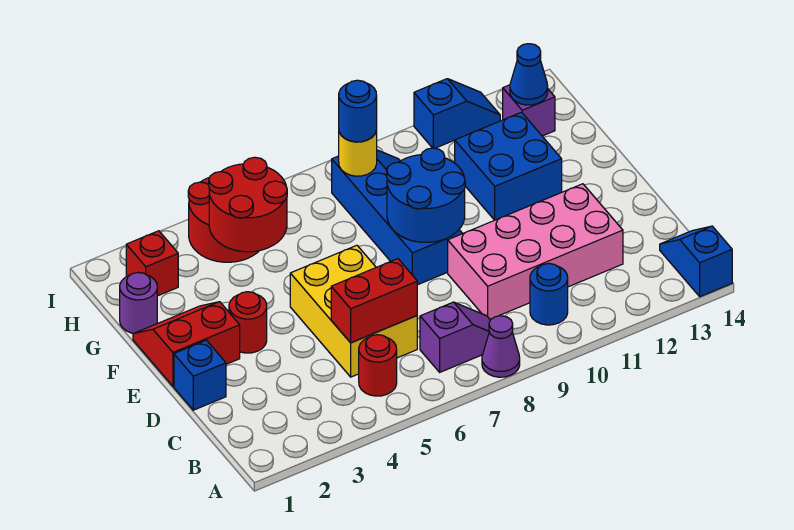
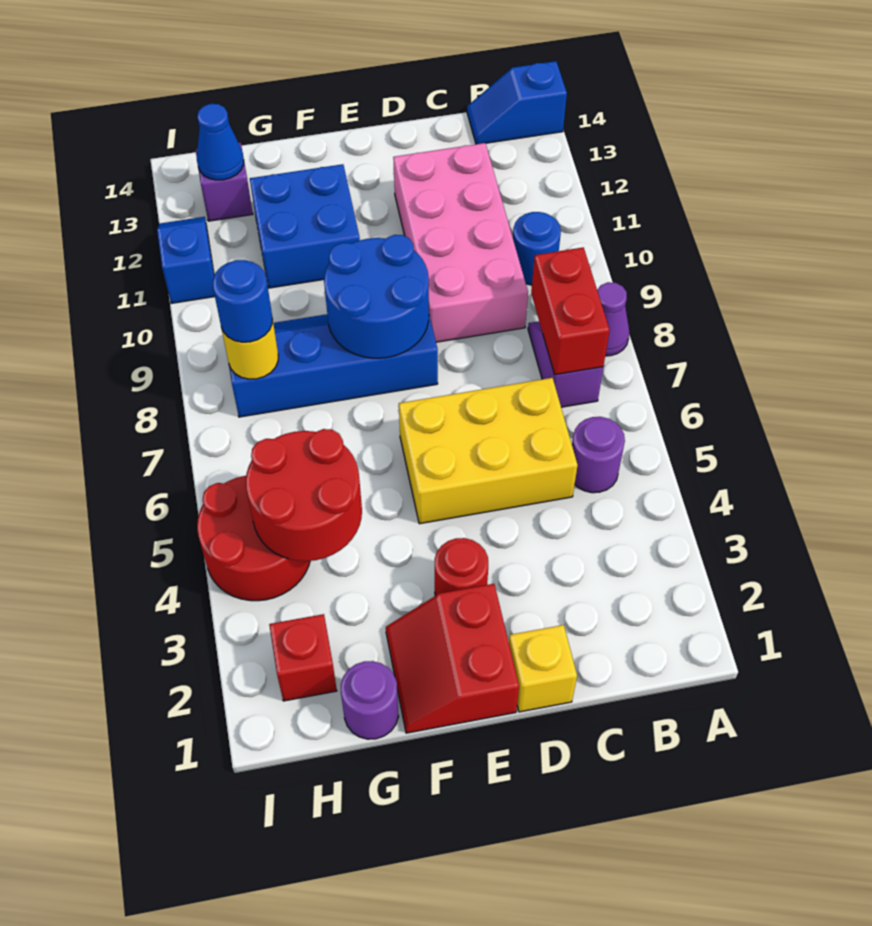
red 1x1 round brick [359,335,397,396] -> purple 1x1 round brick [572,417,625,493]
red 1x2 brick [331,259,417,343] -> red 1x2 brick moved to [531,248,610,375]
blue 1x1 brick [174,340,226,410] -> yellow 1x1 brick [509,625,577,712]

